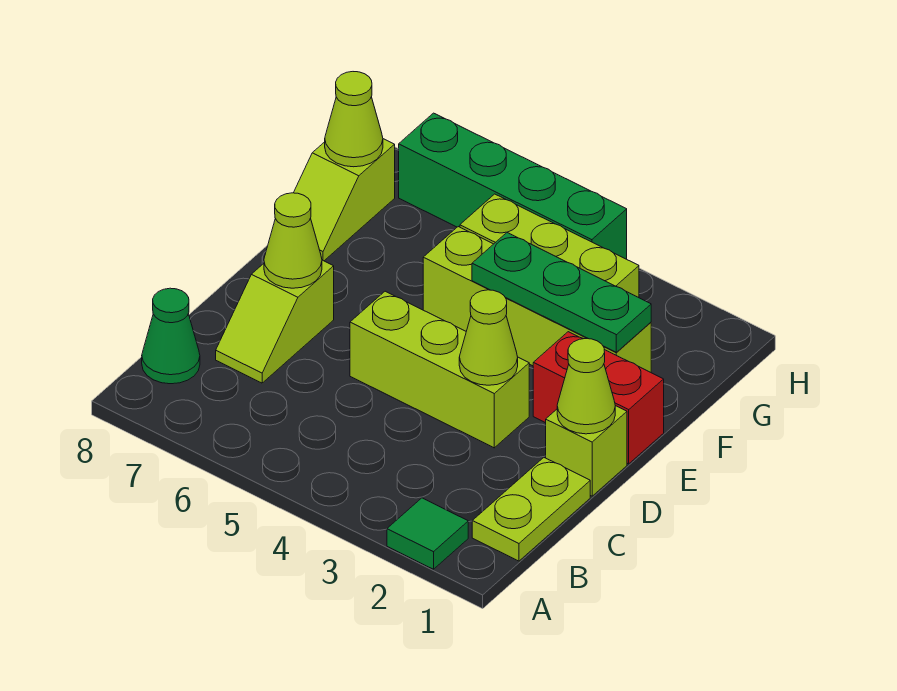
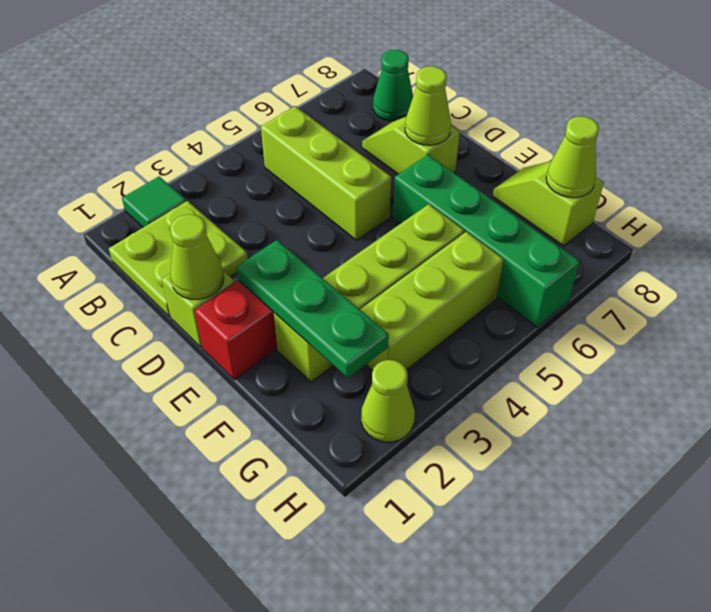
lime 1x2 plate [472,458,590,561] -> lime 2x2 plate [109,201,248,317]
lime 1x3 brick [350,291,529,448] -> lime 1x3 brick turned to [261,106,391,240]
lime 1x1 cone [459,290,518,385] -> lime 1x1 cone moved to [361,360,415,442]
green 1x3 plate [472,233,651,352] -> green 1x3 plate turned to [236,240,389,378]
green 1x4 brick [399,113,627,259] -> green 1x4 brick turned to [393,155,580,327]

